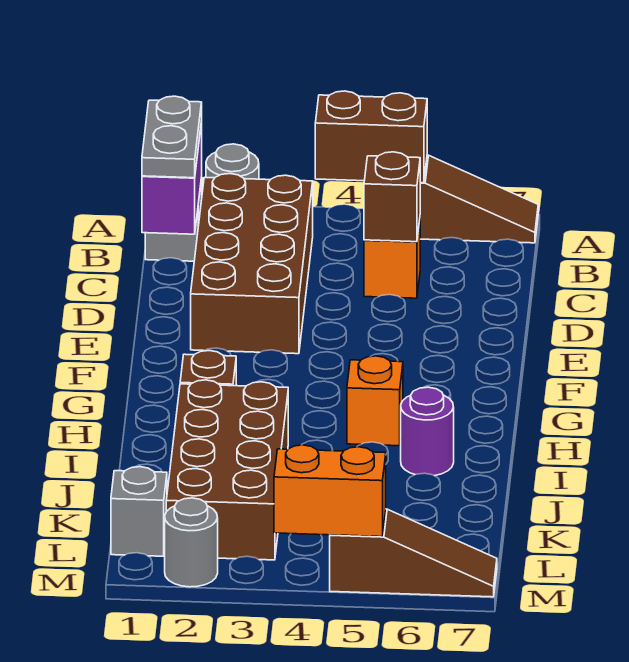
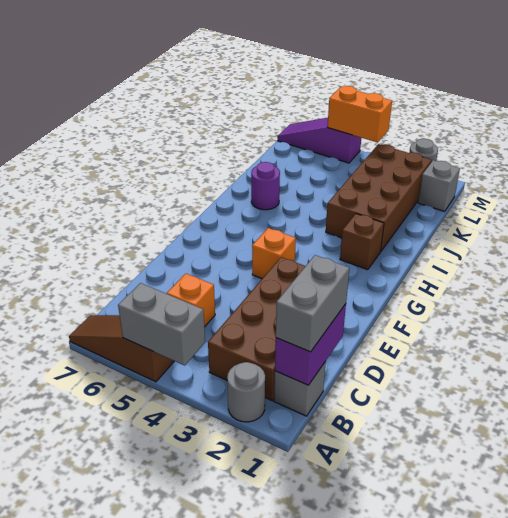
brown 1x2 brick [315,91,427,183] -> grey 1x2 brick [118,283,205,365]
grey 1x2 plate [142,96,202,178] -> grey 1x2 brick [276,255,350,352]
brown 1x1 brick [364,152,420,242] -> none
orange 1x1 brick [347,356,403,446] -> orange 1x1 brick moved to [252,228,296,279]
brown 1x3 slope [330,509,497,597] -> purple 1x3 slope [278,118,361,163]

